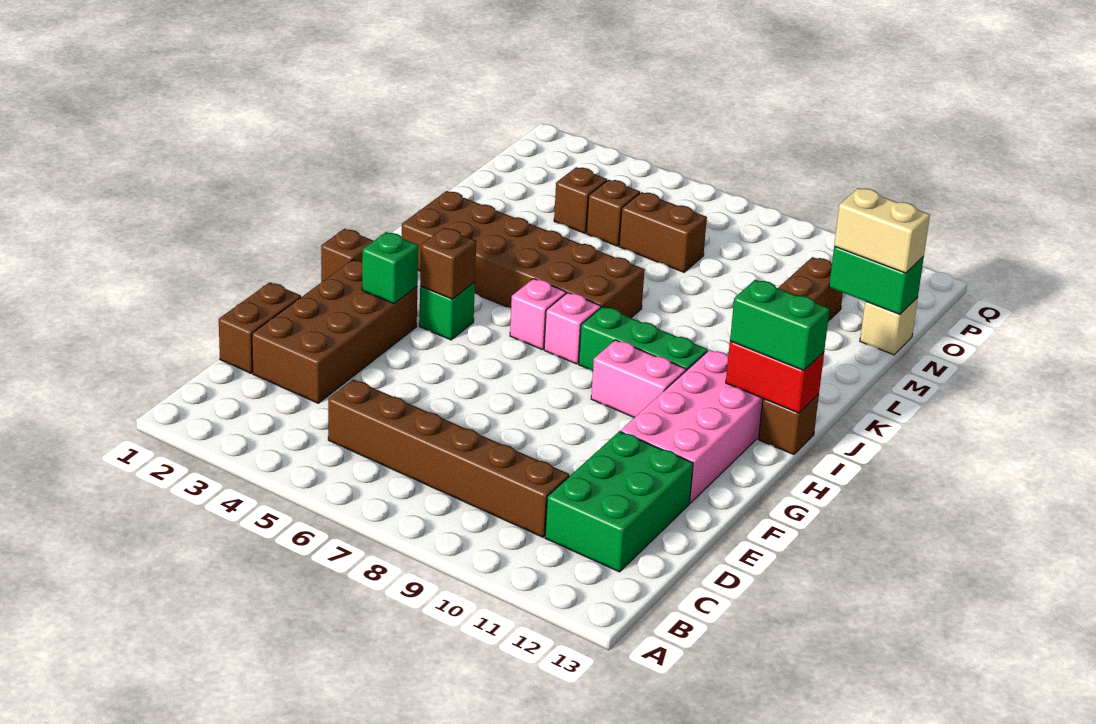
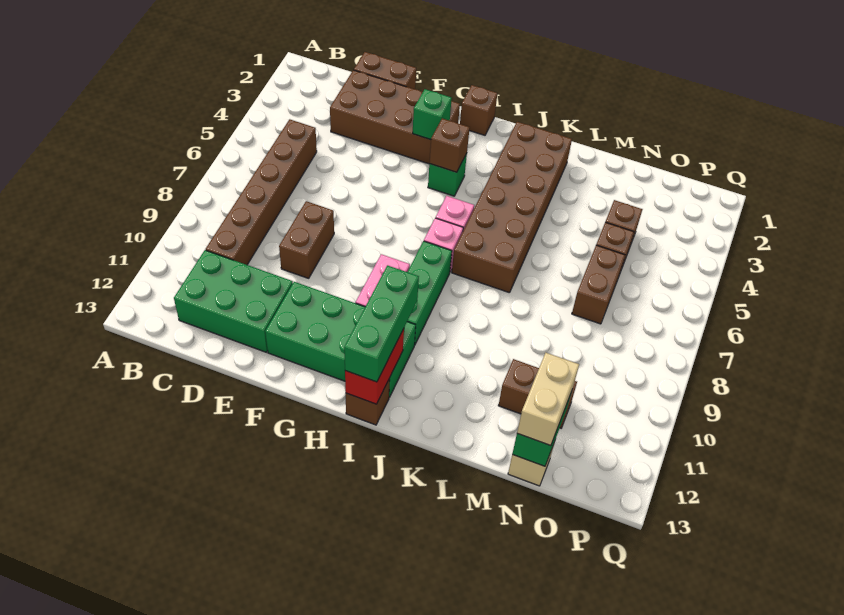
none -> brown 1x2 brick [279,201,334,278]
pink 2x4 brick [620,350,763,503] -> green 2x4 brick [265,282,416,397]
green 1x2 brick [730,280,830,370] -> green 1x3 brick [344,265,419,382]

